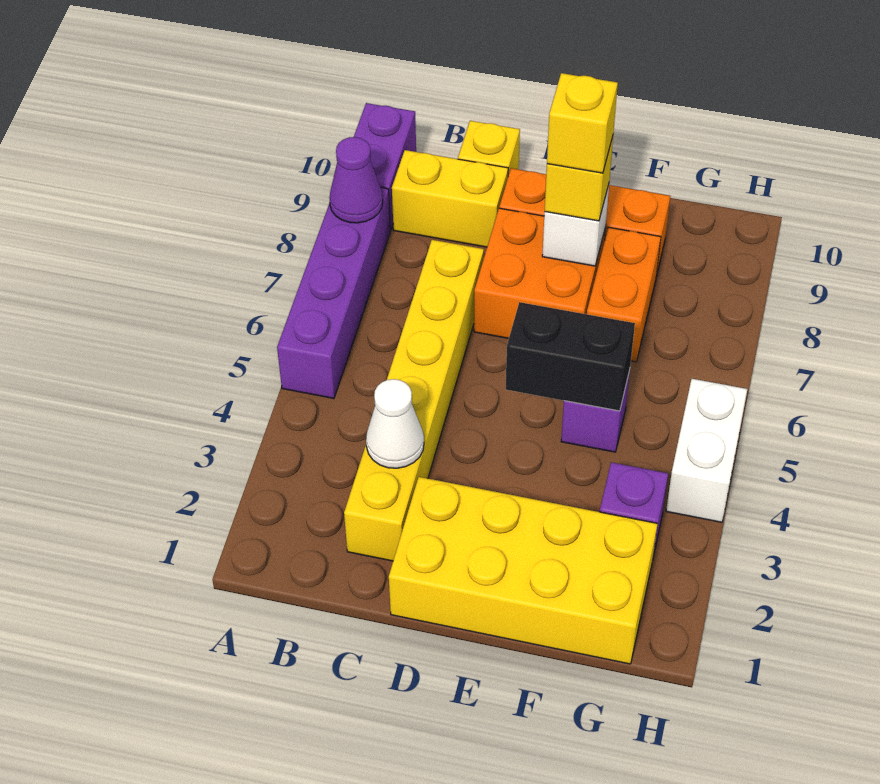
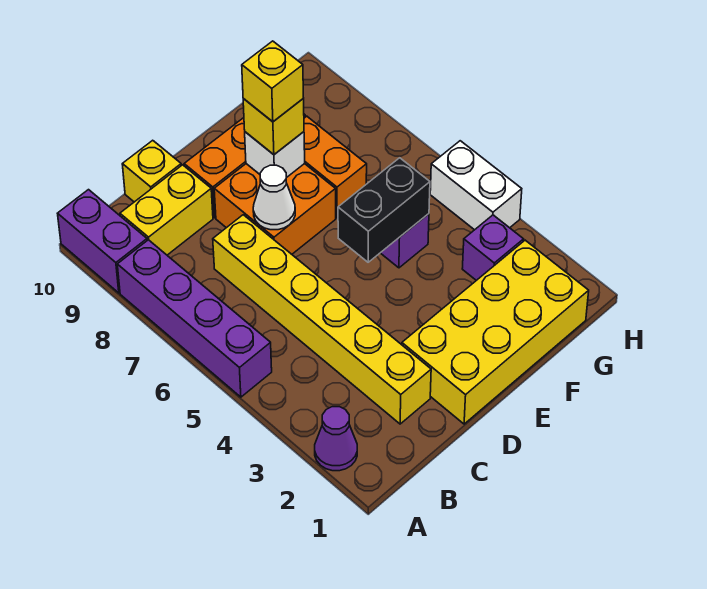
purple 1x1 cone [329,137,383,223] -> purple 1x1 cone moved to [315,407,357,471]
white 1x1 cone [366,379,424,468] -> white 1x1 cone moved to [253,165,295,230]

